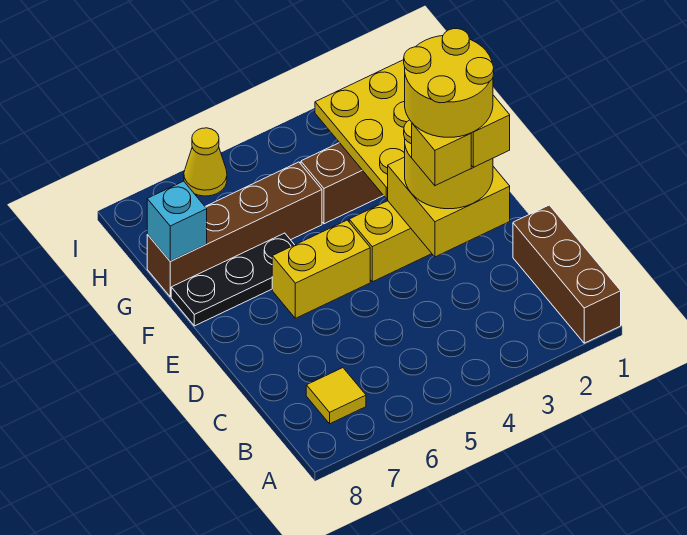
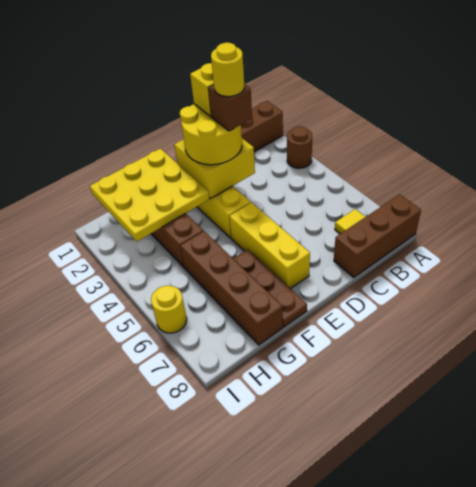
none -> brown 1x1 round brick [287,126,312,168]
none -> brown 1x3 brick [334,195,421,278]
yellow 2x2 round brick [404,29,494,137] -> yellow 1x1 round brick [211,43,244,97]
yellow 1x1 brick [412,123,471,186] -> brown 1x1 brick [208,84,252,131]
yellow 1x2 brick [272,220,370,318] -> yellow 1x3 brick [229,203,310,289]
black 1x3 plate [171,233,294,326] -> brown 1x3 plate [233,249,307,327]
cyan 1x1 brick [147,181,207,261] -> none
yellow 1x1 cone [184,128,227,196] -> yellow 1x1 round brick [151,286,187,333]

